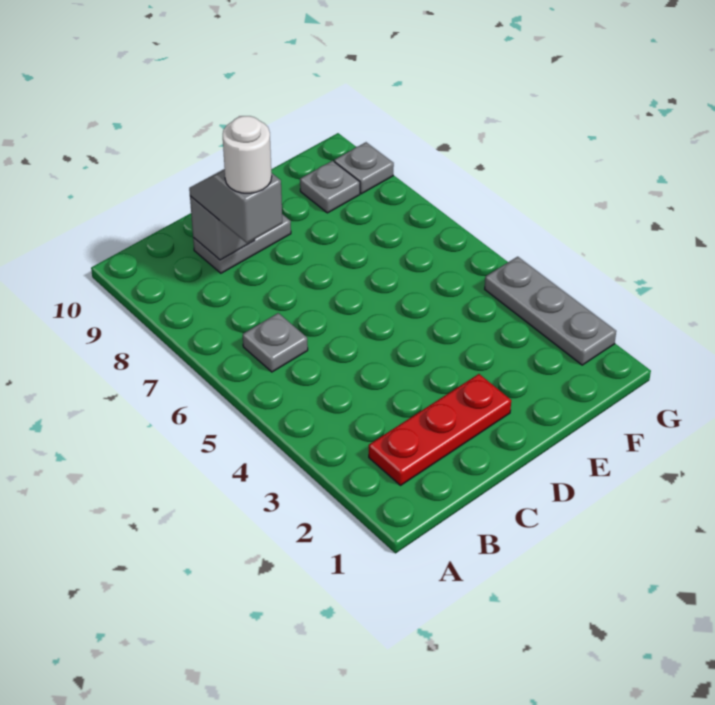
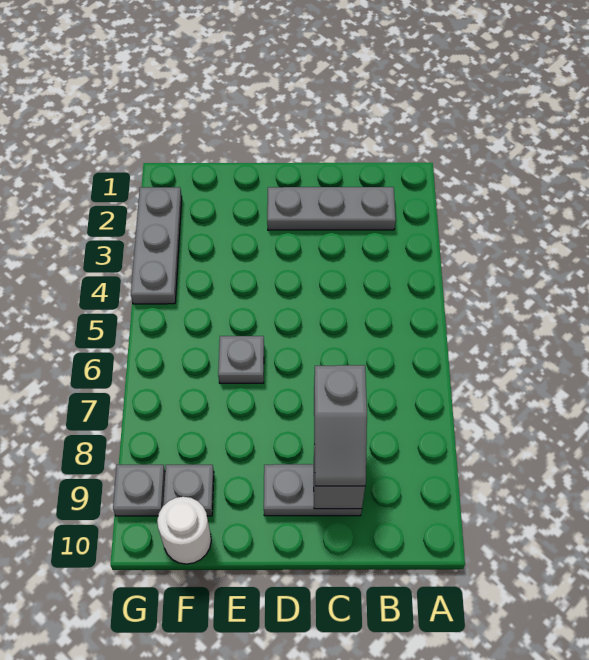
red 1x3 plate [369,374,511,485] -> grey 1x3 plate [267,187,396,230]
grey 1x1 plate [243,313,308,372] -> grey 1x1 plate moved to [218,336,264,383]
white 1x1 round brick [223,116,272,193] -> white 1x1 round brick moved to [157,497,211,564]

